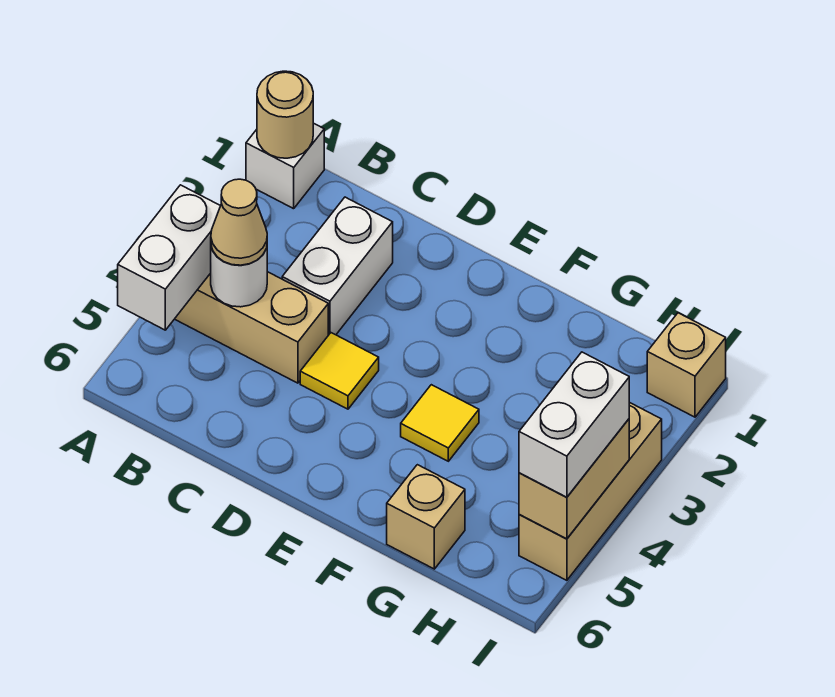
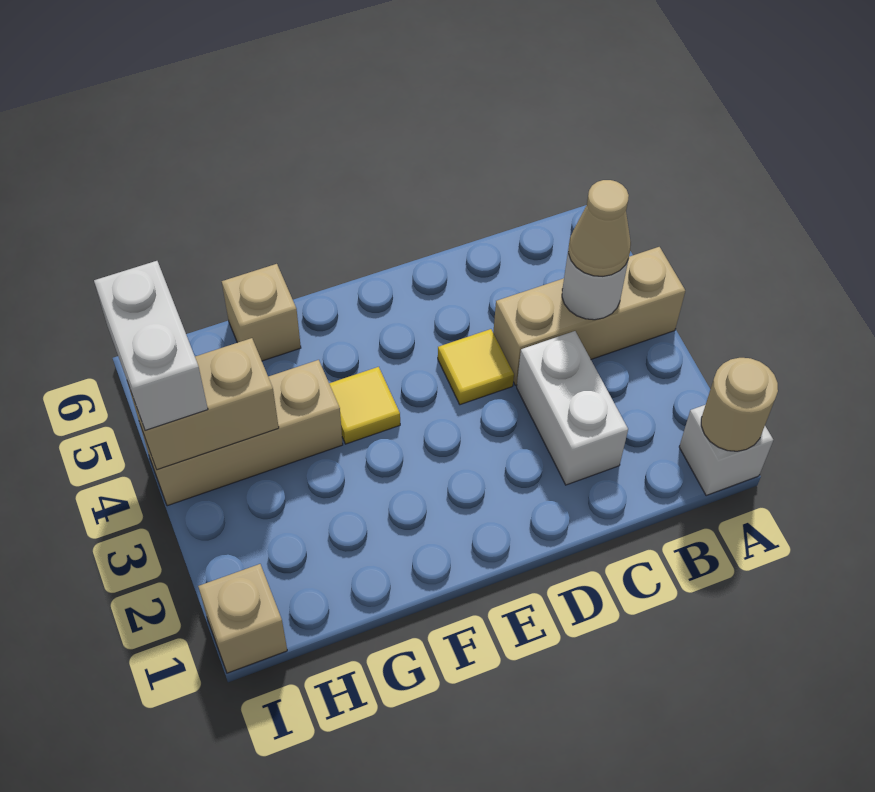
white 1x2 brick [118,185,220,330] -> none
tan 1x3 brick [519,402,662,580] -> tan 1x3 brick turned to [140,360,343,506]
tan 1x2 brick [519,419,629,539] -> tan 1x2 brick turned to [128,338,279,470]

